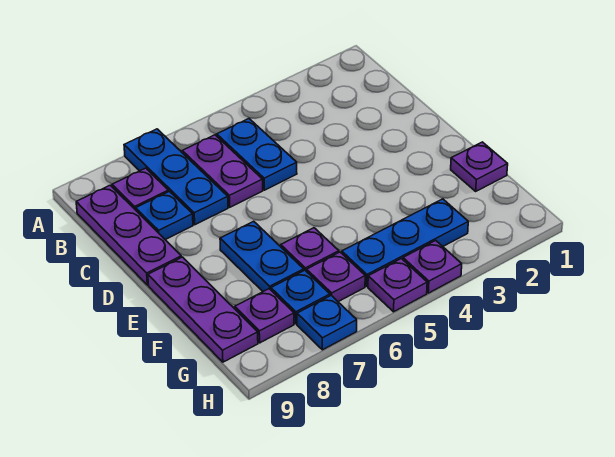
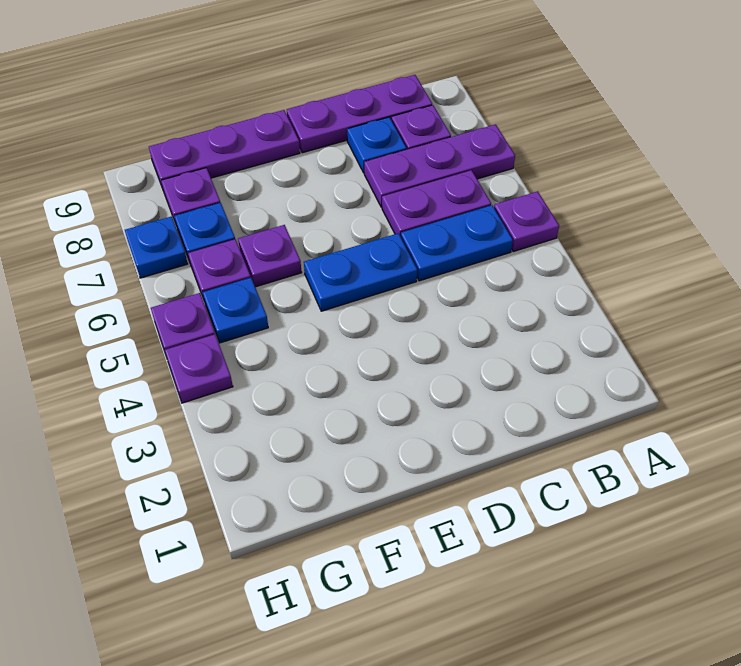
blue 1x3 plate [124,129,228,225] -> purple 1x3 plate [364,124,515,207]
blue 1x2 plate [220,221,304,291] -> blue 1x2 plate moved to [304,233,417,311]
purple 1x1 plate [451,142,508,191] -> purple 1x1 plate moved to [494,191,559,252]
blue 1x3 plate [342,199,468,286] -> blue 1x1 plate [203,278,268,343]

